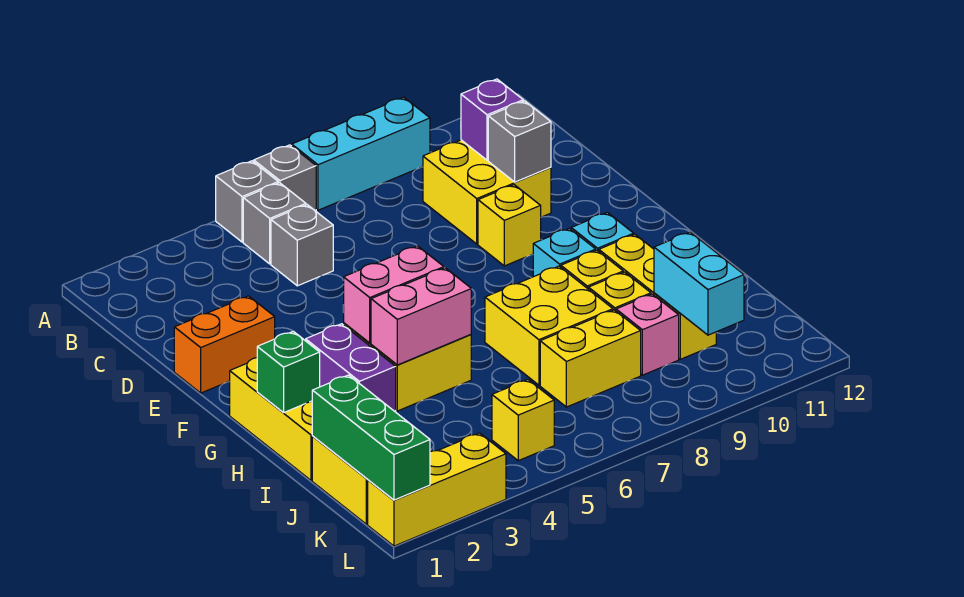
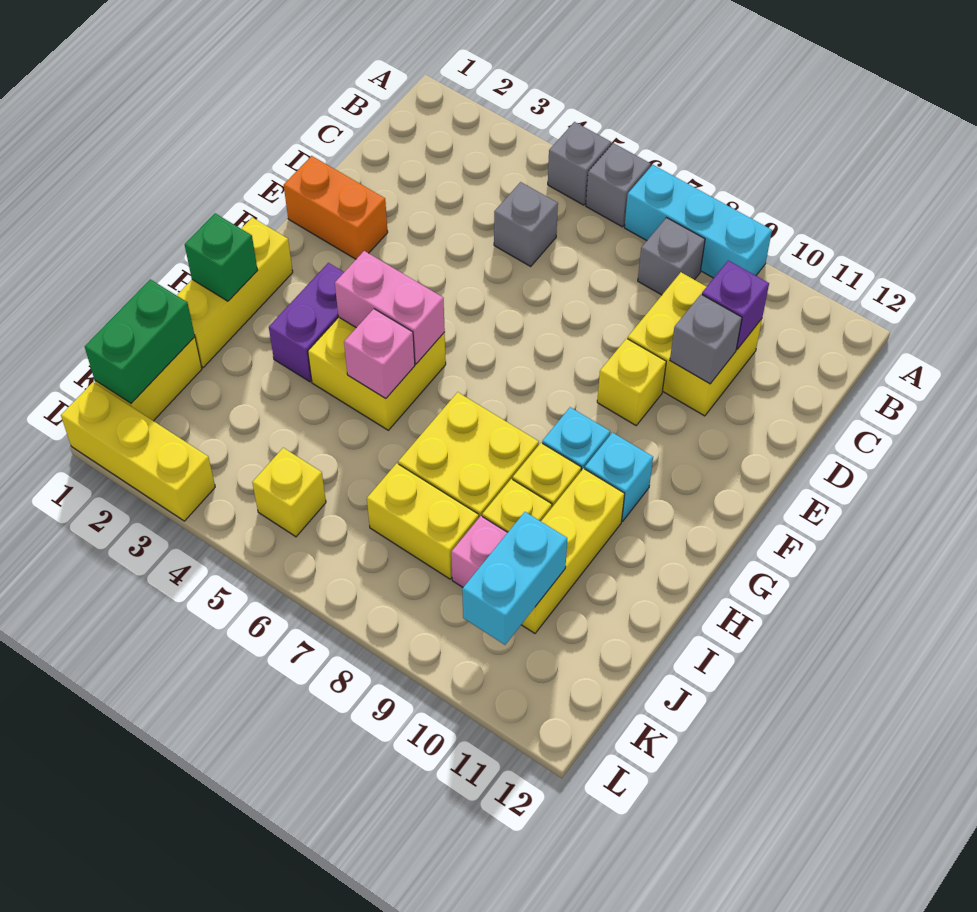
grey 1x1 brick [243,183,306,264] -> grey 1x1 brick moved to [638,218,705,295]
pink 1x2 brick [371,268,471,365] -> pink 1x1 brick [344,309,415,399]
green 1x3 brick [312,375,430,500] -> green 1x2 brick [85,279,195,403]

